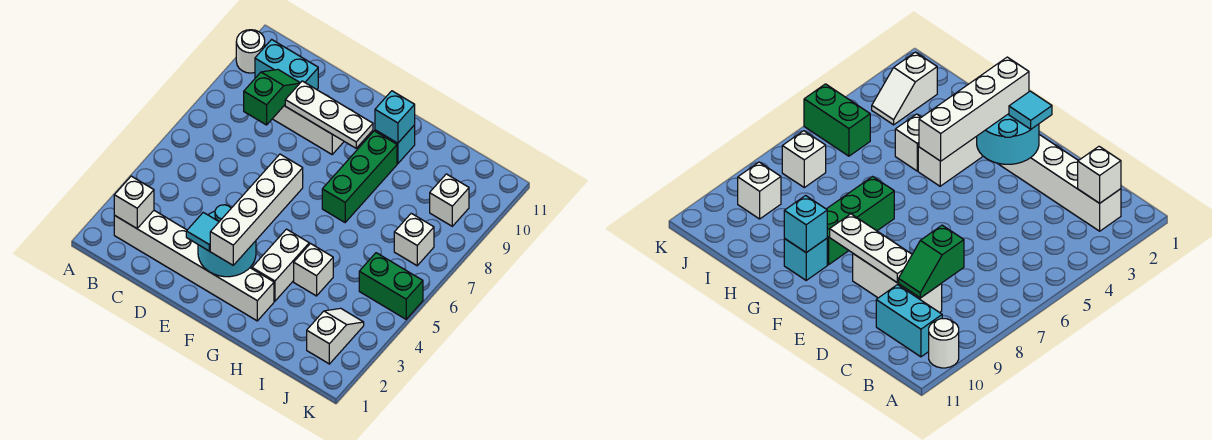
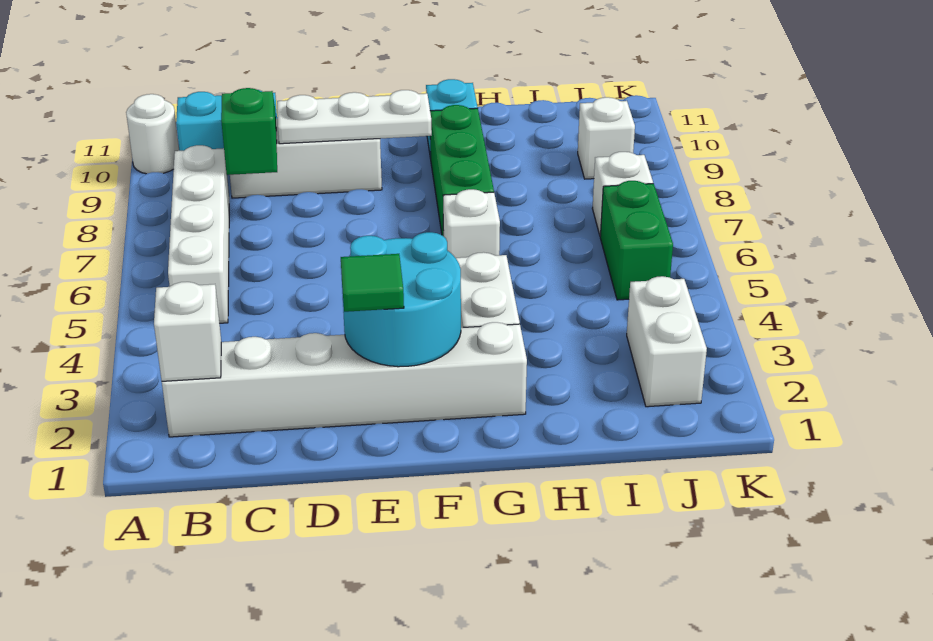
cyan 1x1 tile [186,212,219,251] -> green 1x1 tile [341,254,404,312]
white 1x4 brick [210,154,303,265] -> white 1x4 brick moved to [168,145,229,323]
cyan 1x1 brick [375,91,415,143] -> none
white 1x1 brick [294,244,333,296] -> white 1x1 brick moved to [443,189,500,258]
white 1x2 slope [307,308,364,364] -> white 1x2 brick [627,276,707,407]
green 1x2 brick [359,253,423,319] -> green 1x2 brick turned to [600,181,673,300]

